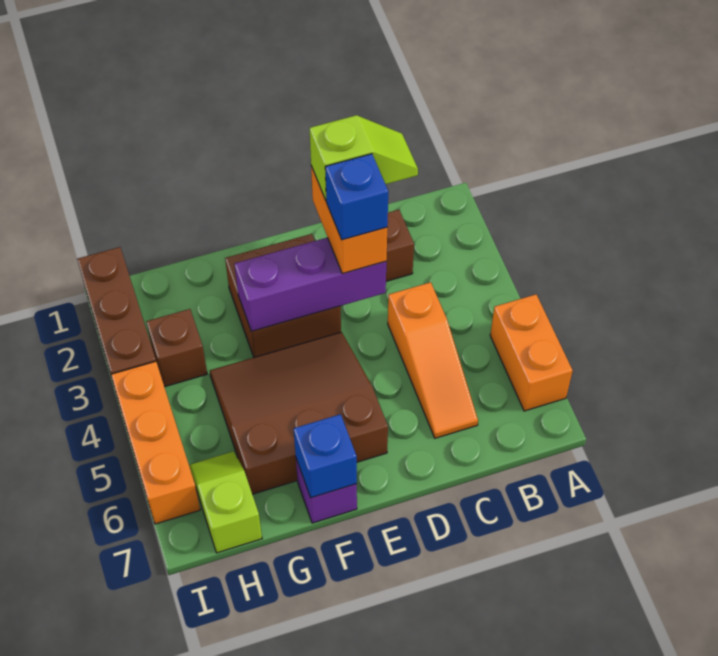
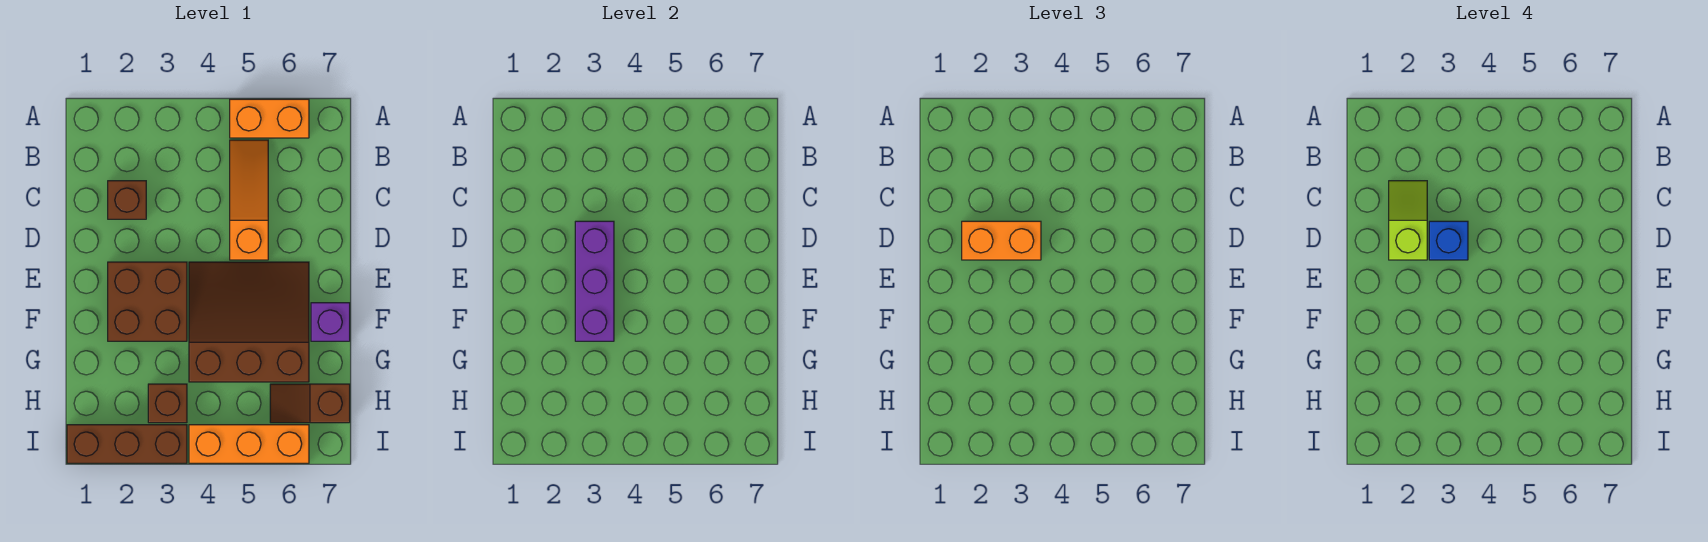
orange 1x3 slope [388,282,478,438] -> orange 1x3 slope turned to [230,140,268,260]
brown 3x3 slope [210,332,388,494] -> brown 3x3 slope turned to [189,262,309,382]
blue 1x1 brick [294,414,357,498] -> none
lime 1x2 slope [189,451,262,553] -> brown 1x2 slope [270,384,350,423]

